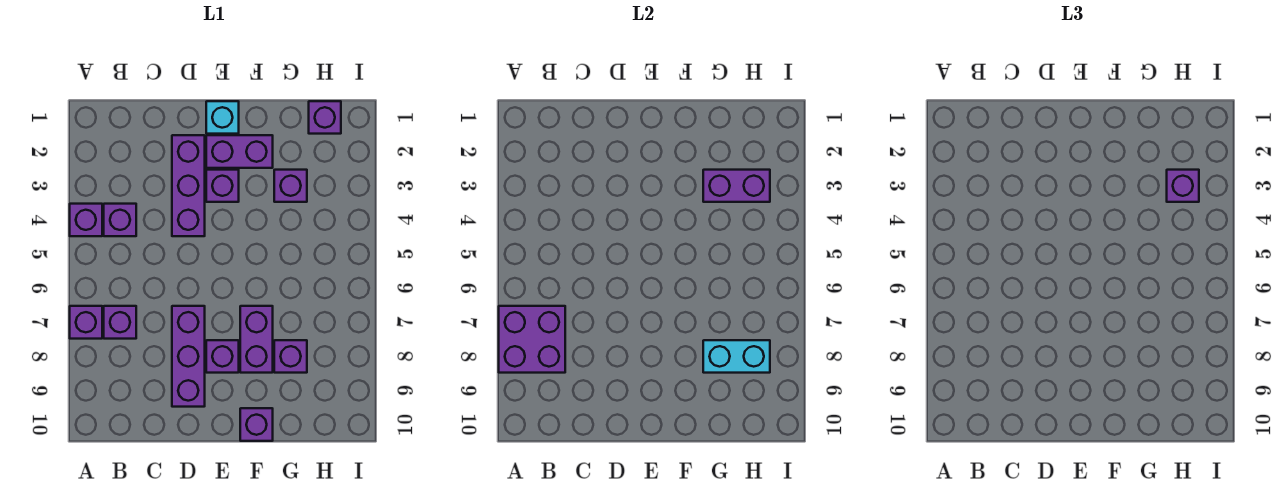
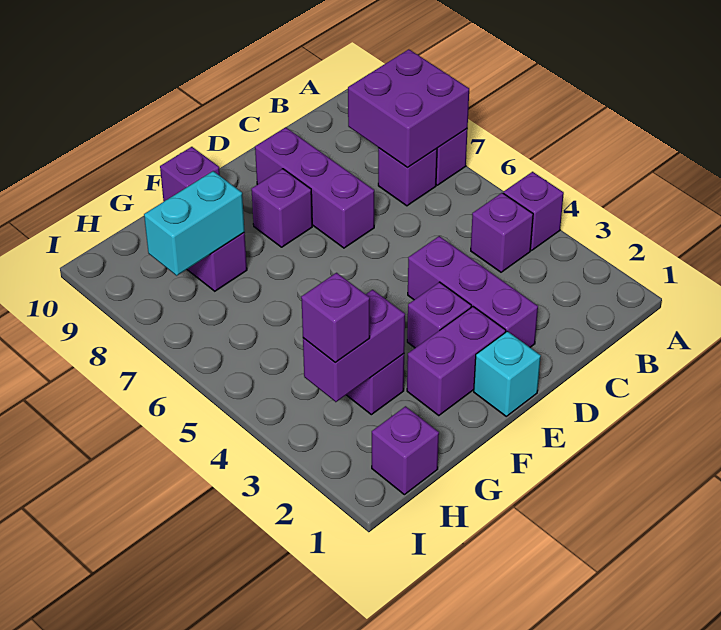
purple 1x2 brick [240,306,273,373] -> none

